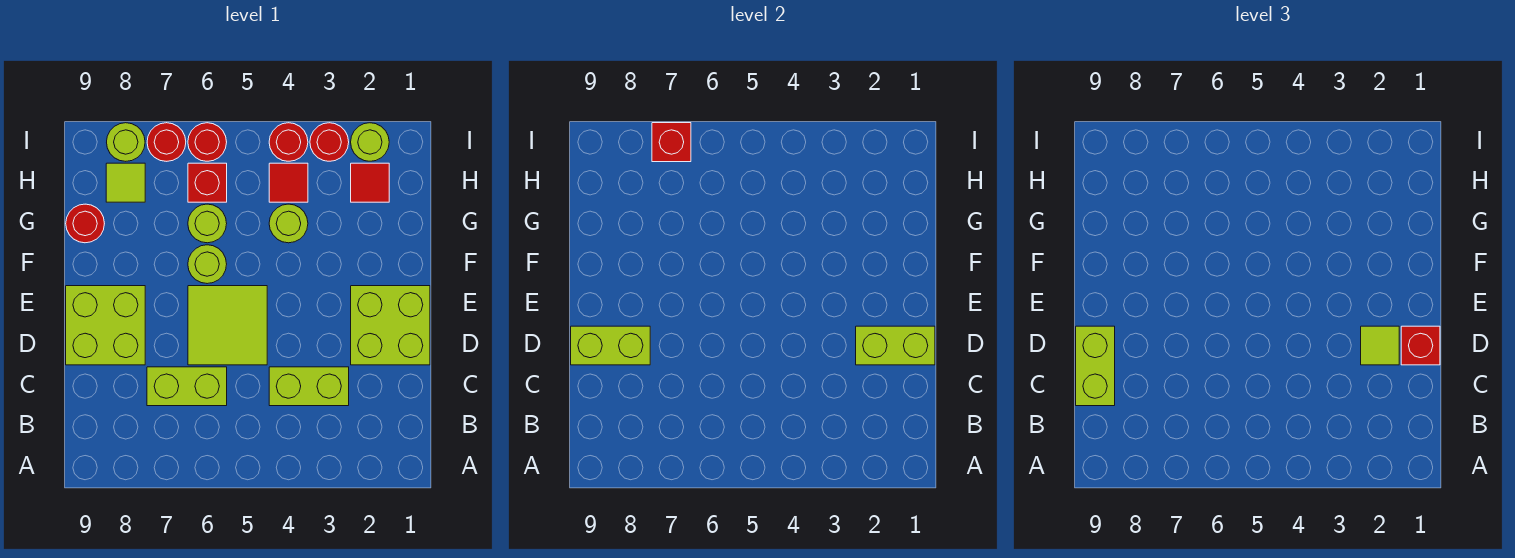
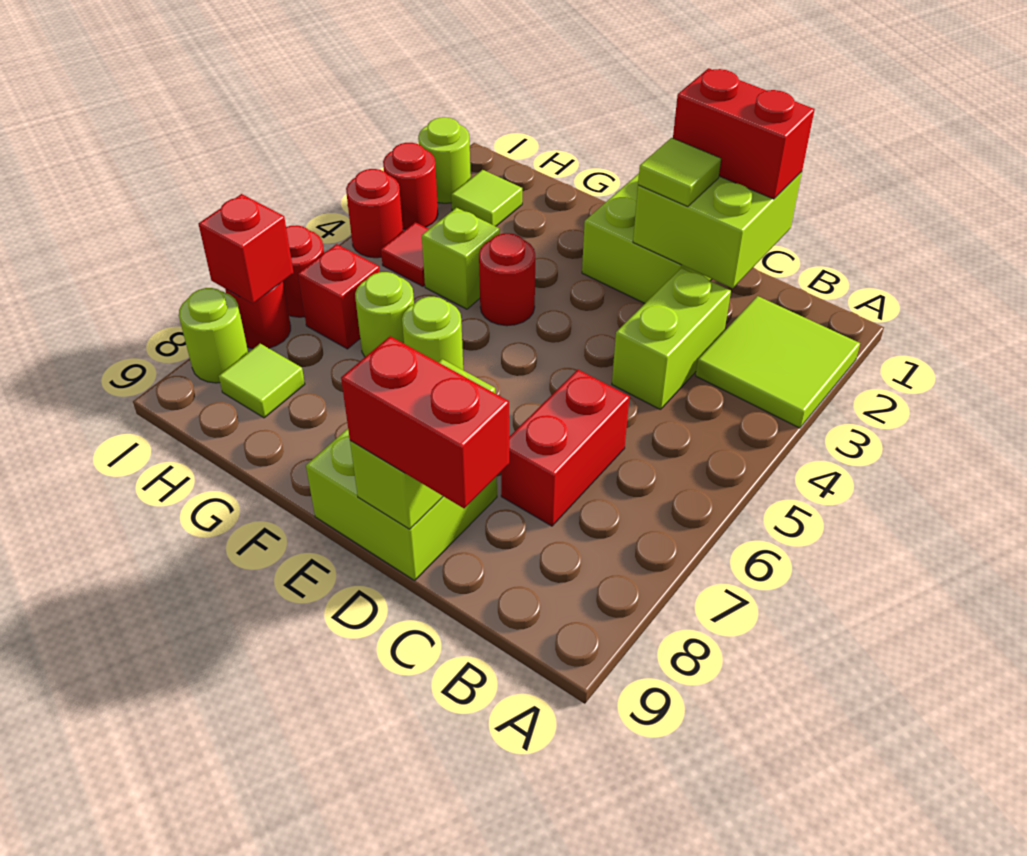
lime 1x2 brick [147,367,227,406] -> red 1x2 brick [501,370,630,526]
lime 1x2 brick [1076,326,1115,406] -> red 1x2 brick [341,336,509,508]
lime 1x2 brick [856,326,935,365] -> lime 2x2 brick [633,172,802,288]
red 1x1 brick [1401,326,1440,365] -> red 1x2 brick [673,68,815,199]
lime 2x2 tile [188,286,267,365] -> lime 2x2 tile moved to [696,296,860,428]
lime 1x1 round brick [269,204,308,243] -> lime 1x1 brick [422,208,500,309]
red 1x1 round brick [66,204,104,243] -> red 1x1 round brick moved to [479,233,535,326]
red 1x1 tile [351,163,389,202] -> lime 1x1 tile [451,170,522,226]

